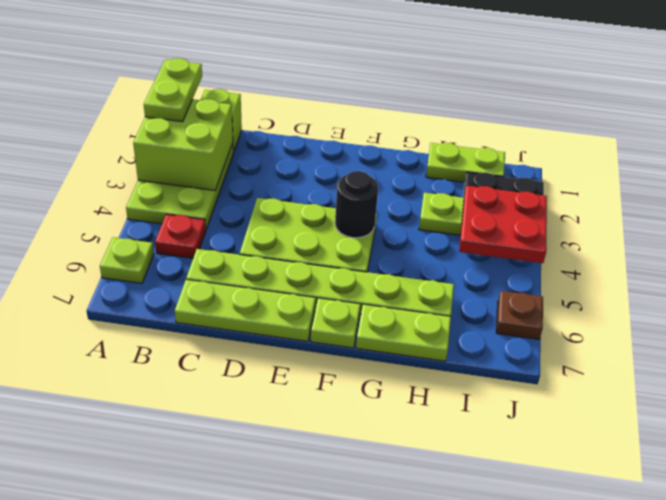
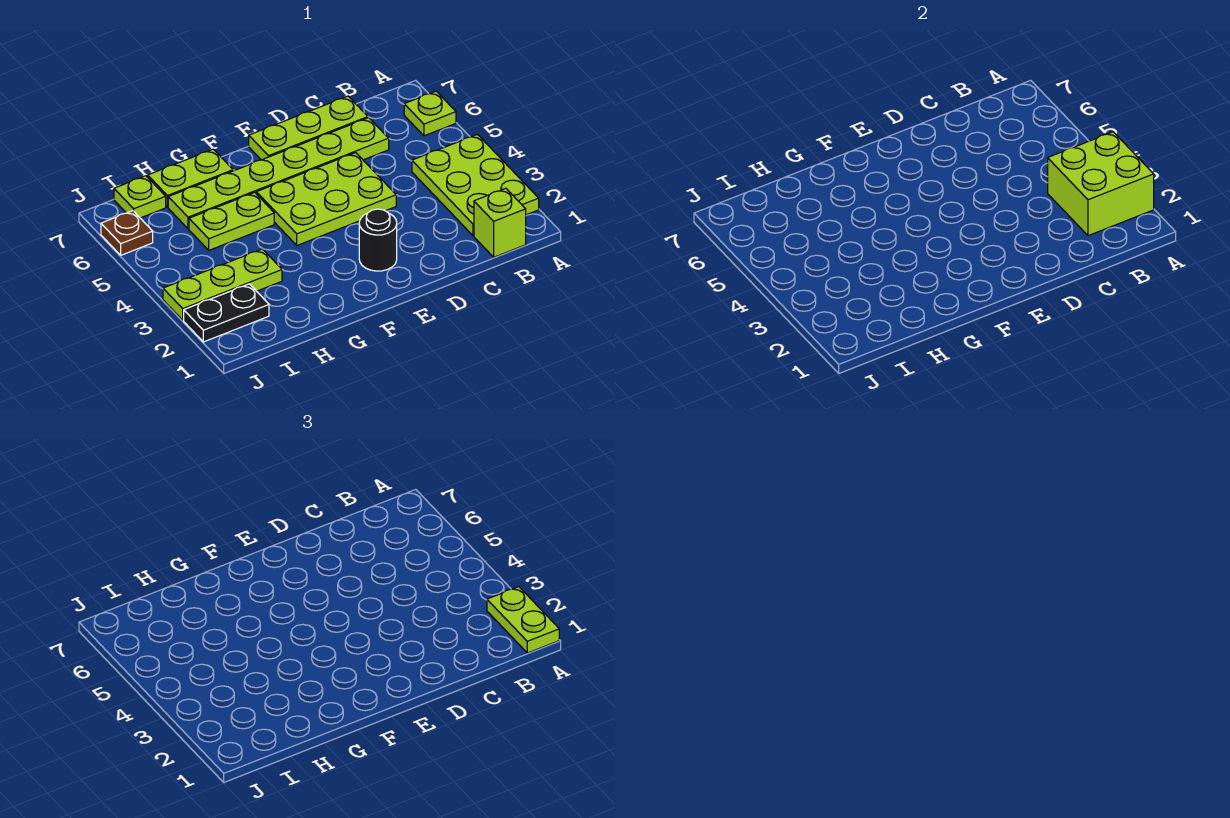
red 1x1 plate [155,214,206,258] -> none
black 1x1 round brick [335,171,378,238] -> black 1x1 round brick moved to [359,209,397,271]
lime 1x1 plate [310,298,361,348] -> lime 1x1 plate moved to [114,176,166,218]
lime 1x2 plate [426,143,505,182] -> lime 1x2 plate moved to [189,192,274,250]
red 2x2 plate [459,186,547,263] -> none

